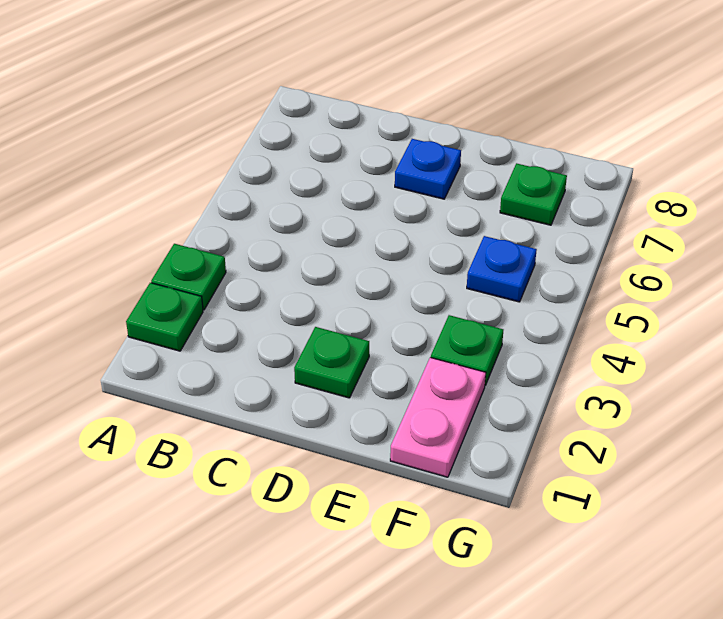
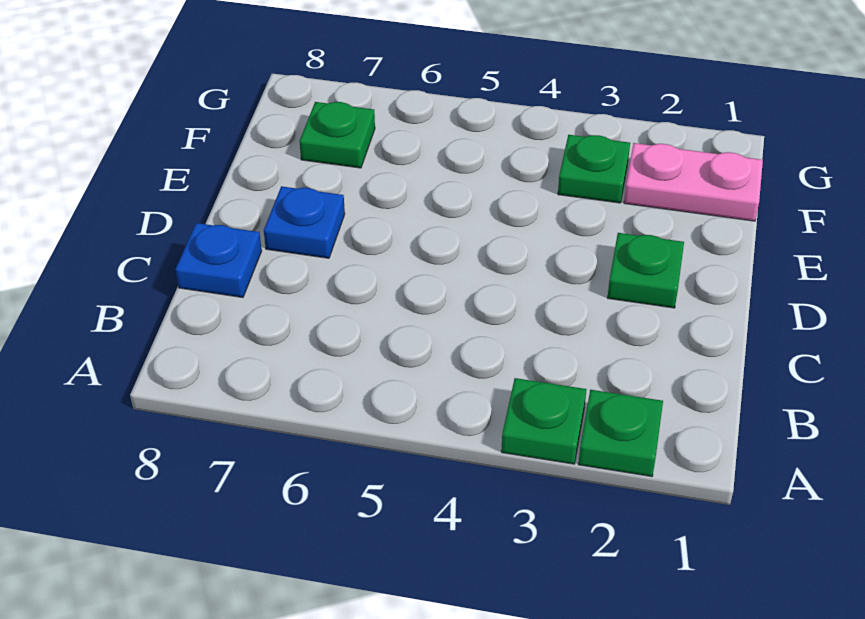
blue 1x1 plate [467,236,537,302] -> blue 1x1 plate moved to [176,223,262,298]

